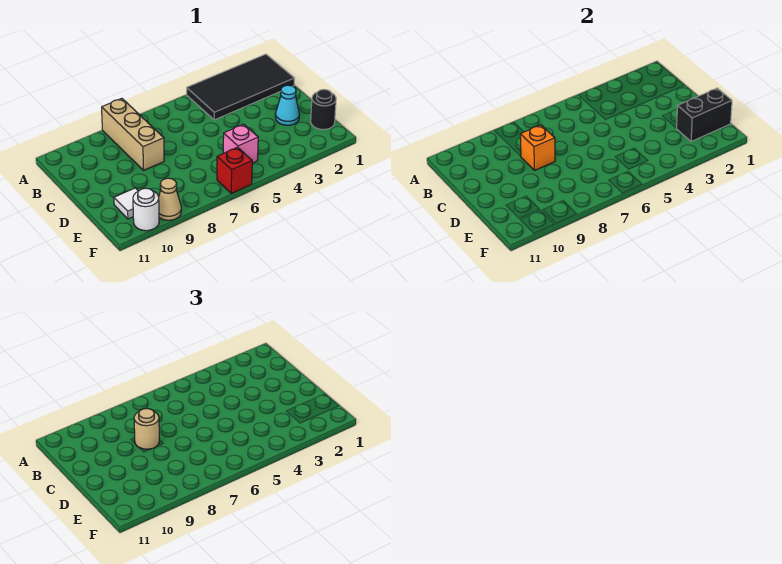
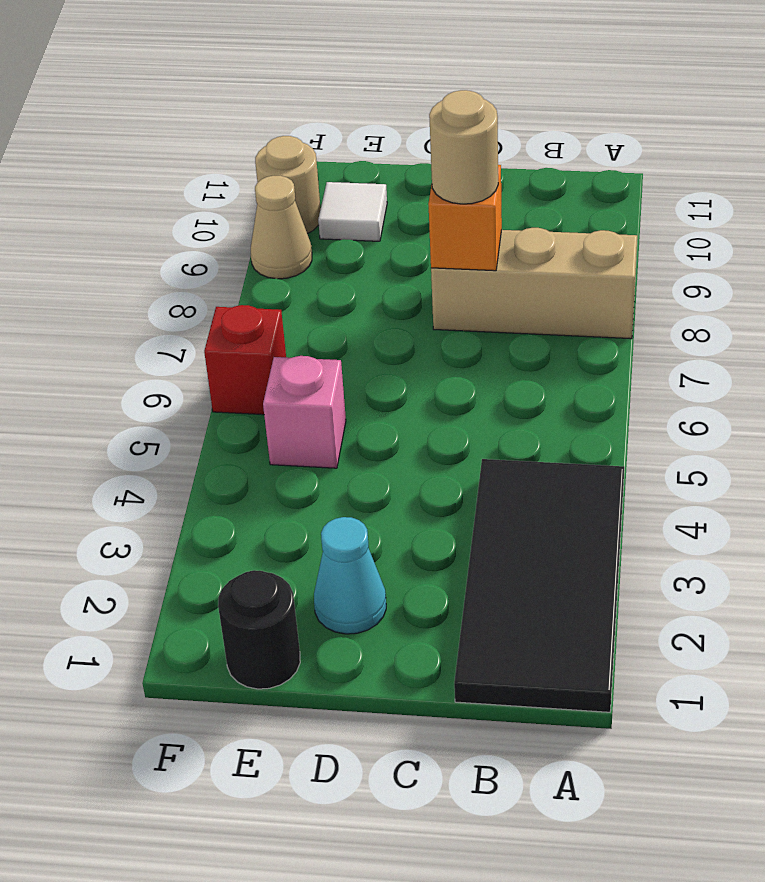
black 1x2 brick [677,88,732,142] -> none
white 1x1 round brick [133,188,159,231] -> tan 1x1 round brick [255,136,321,234]

